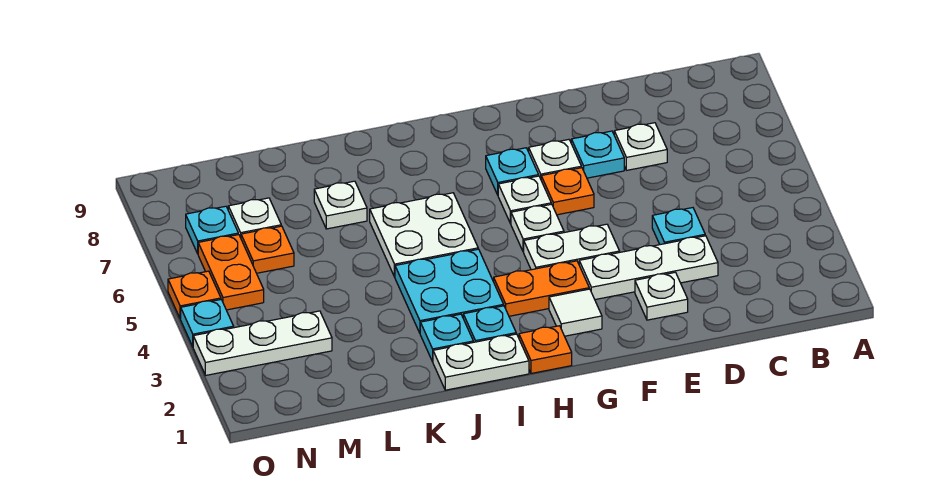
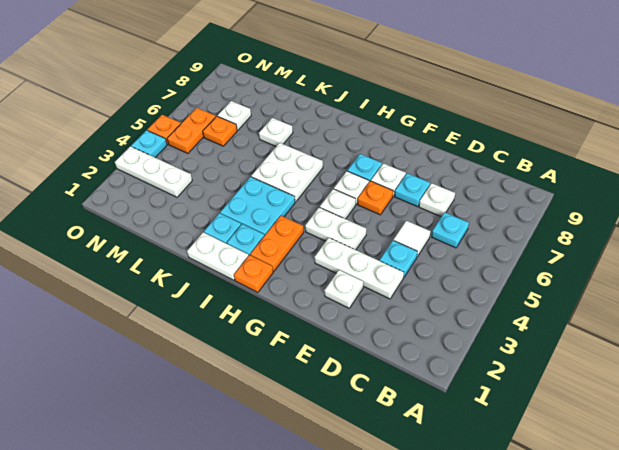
white 1x1 tile [549,289,602,336] -> white 1x1 tile moved to [393,221,430,257]
orange 1x2 plate [494,261,589,316] -> orange 1x2 plate turned to [250,216,304,271]
cyan 1x1 plate [186,206,238,254] -> cyan 1x1 plate moved to [432,212,469,248]

